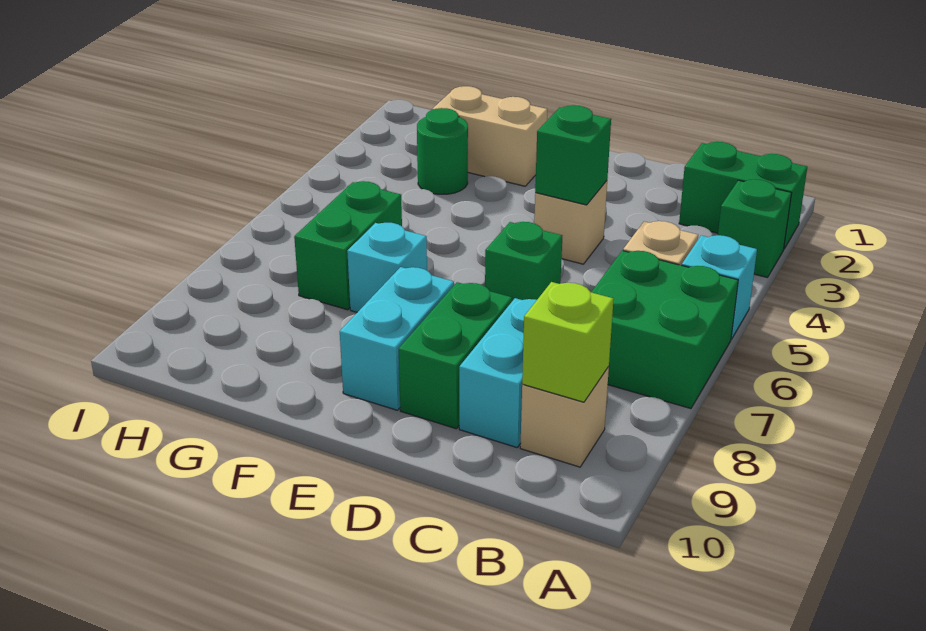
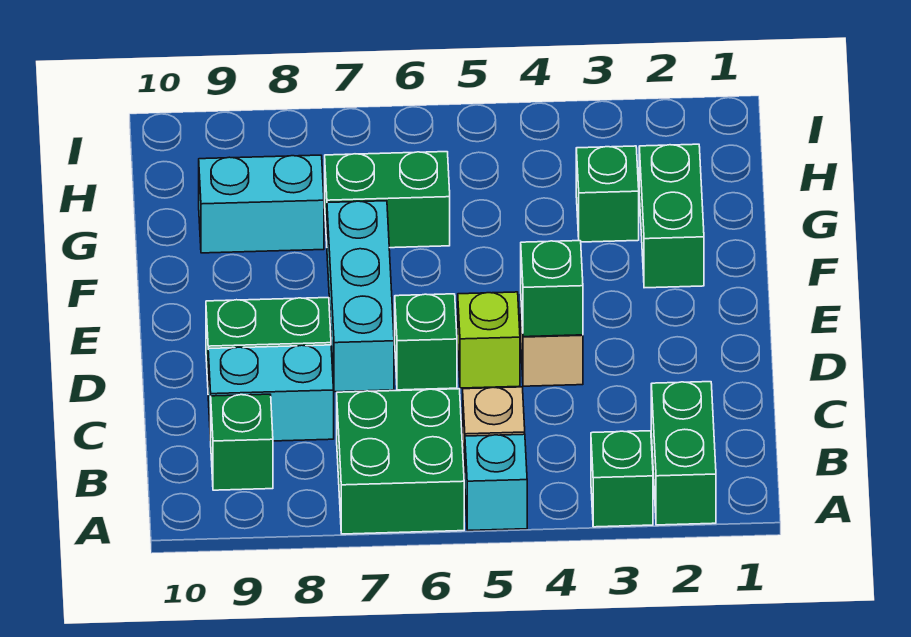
tan 1x1 brick [520,367,609,467] -> green 1x1 brick [211,394,273,490]
lime 1x1 brick [522,282,614,402] -> lime 1x1 brick moved to [458,292,520,388]
cyan 1x2 brick [340,267,454,410] -> cyan 1x2 brick moved to [199,155,324,253]
tan 1x2 brick [432,86,547,186] -> green 1x2 brick [639,144,704,288]
cyan 1x1 brick [347,223,427,312] -> cyan 1x3 brick [327,201,394,392]
green 1x1 round brick [417,108,468,194] -> green 1x1 brick [576,146,639,242]

